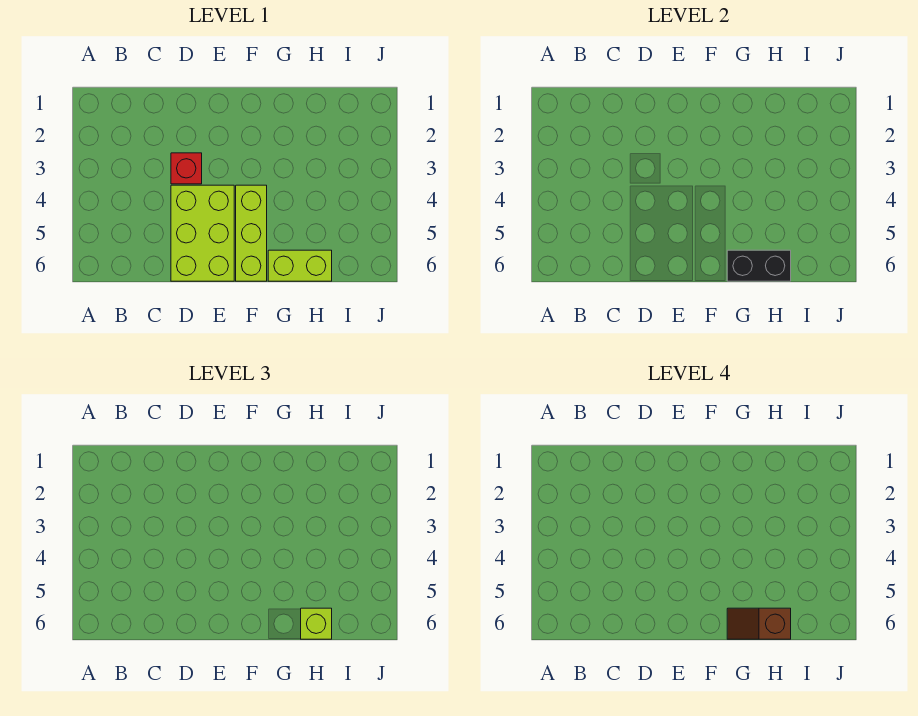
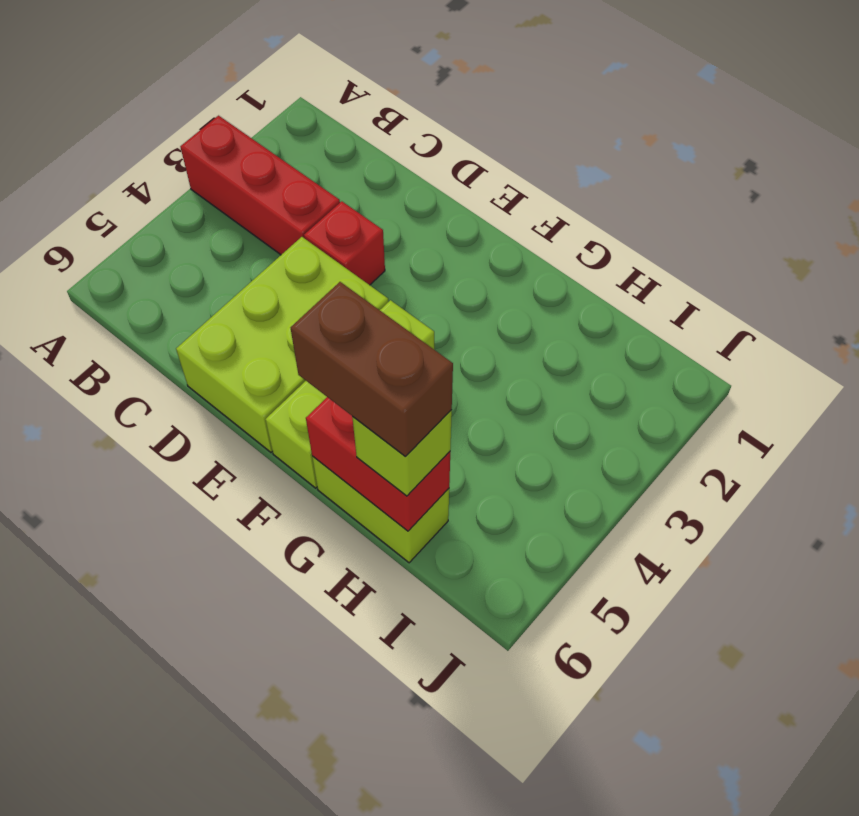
none -> red 1x3 brick [180,116,340,255]
black 1x2 brick [727,250,791,281] -> red 1x2 brick [306,397,450,531]
brown 1x2 slope [727,608,791,639] -> brown 1x2 brick [291,282,453,456]

